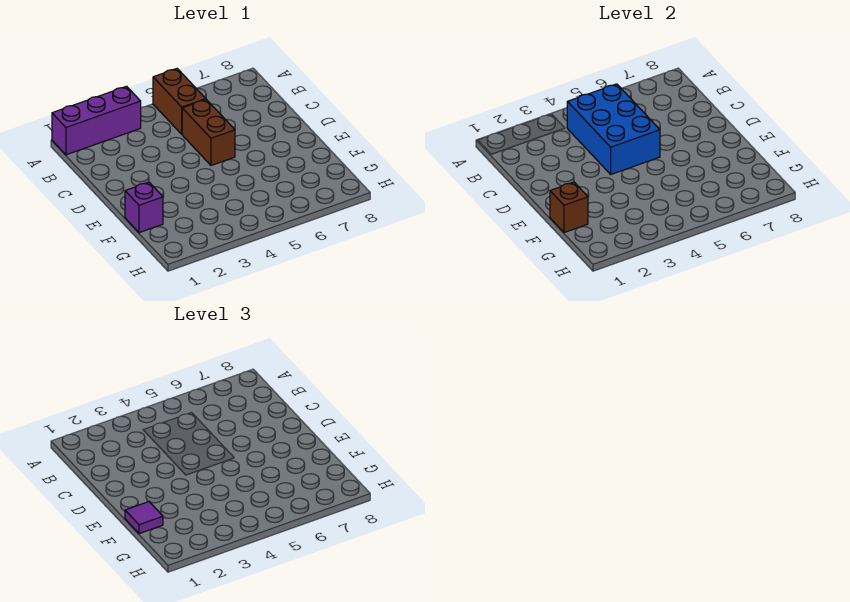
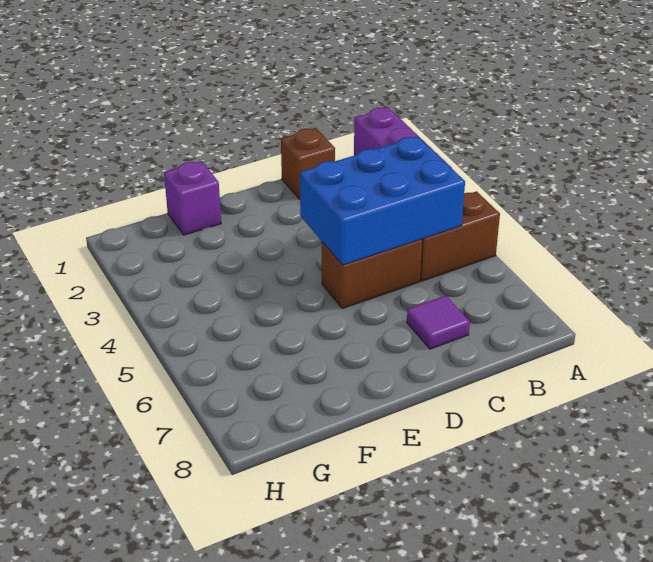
brown 1x1 brick [550,182,588,233] -> brown 1x1 brick moved to [281,128,335,199]
purple 1x1 tile [125,502,163,534] -> purple 1x1 tile moved to [407,295,470,349]

